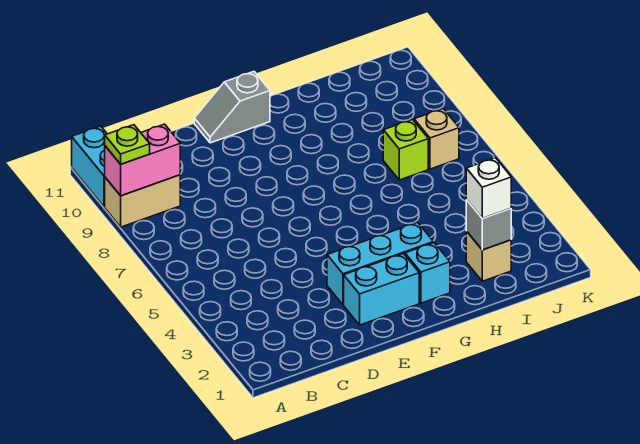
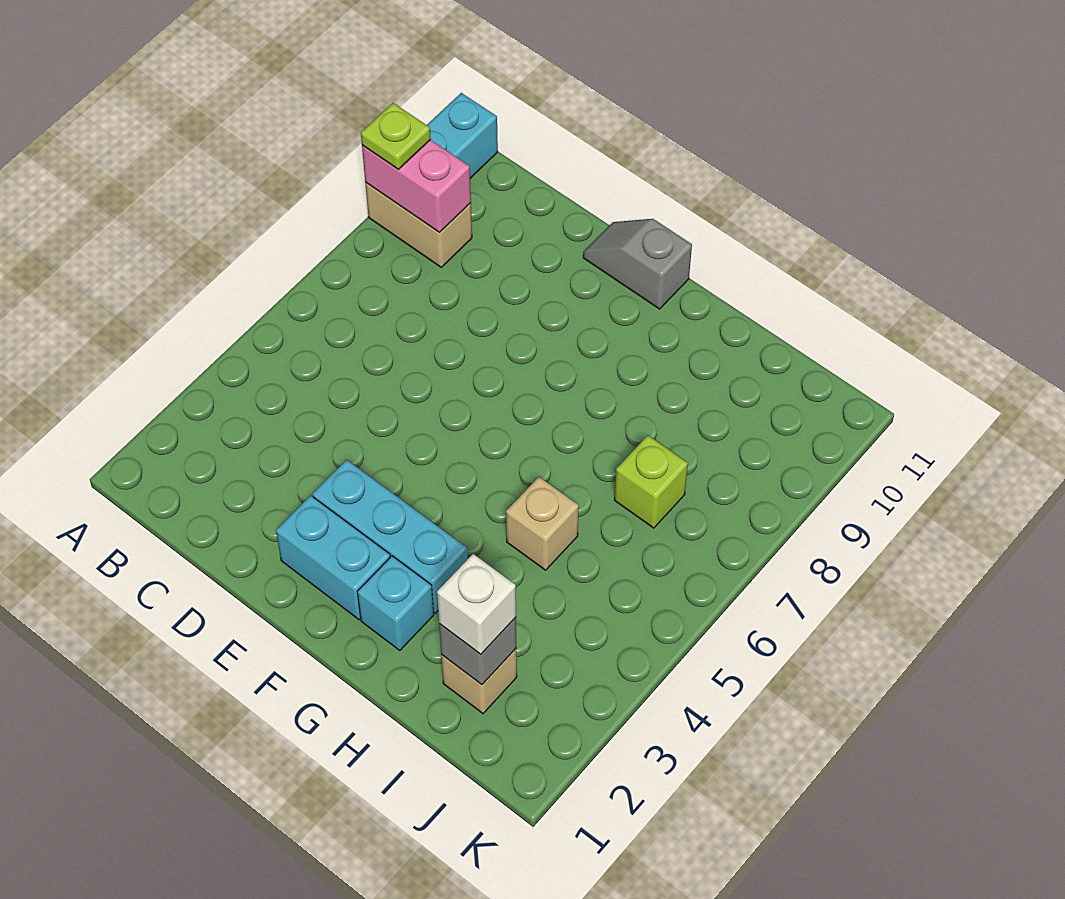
tan 1x1 brick [414,109,459,169] -> tan 1x1 brick moved to [506,477,579,570]

